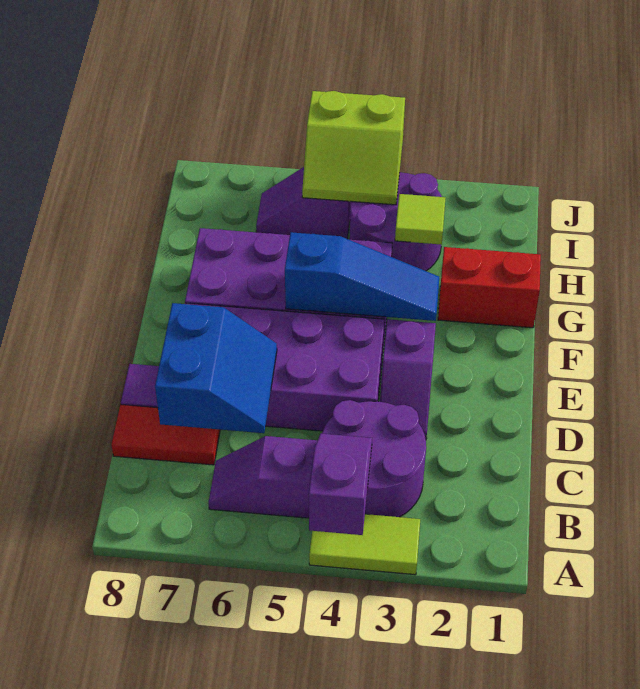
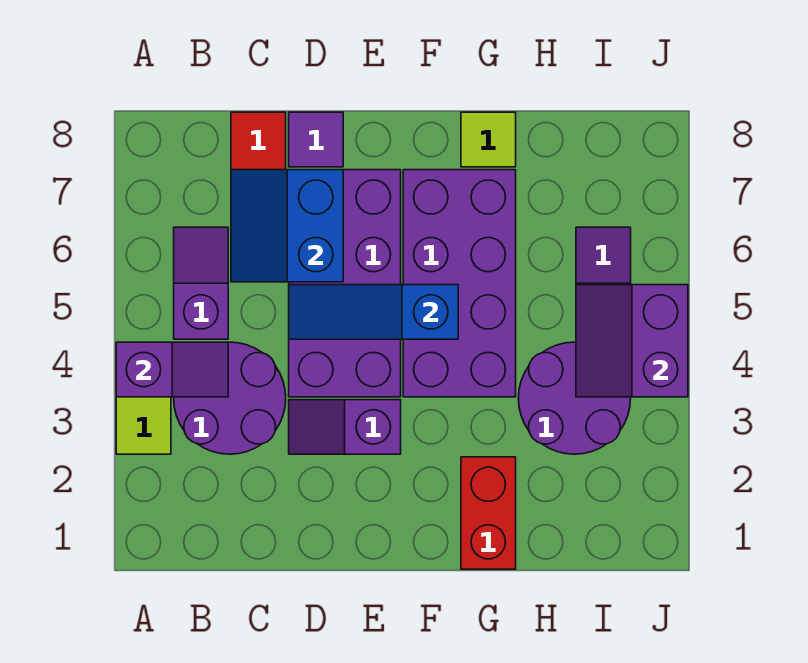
blue 2x2 slope [155,303,277,433] -> blue 2x2 slope turned to [231,170,343,282]
blue 1x3 slope [285,232,439,321] -> blue 1x3 slope turned to [289,285,458,339]
lime 1x1 tile [395,194,445,245] -> lime 1x1 tile moved to [461,112,516,167]
lime 2x2 slope [302,91,405,205] -> purple 2x2 slope [576,285,688,397]

